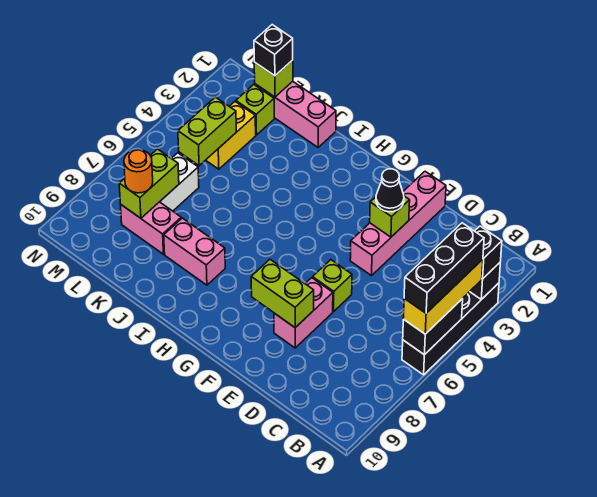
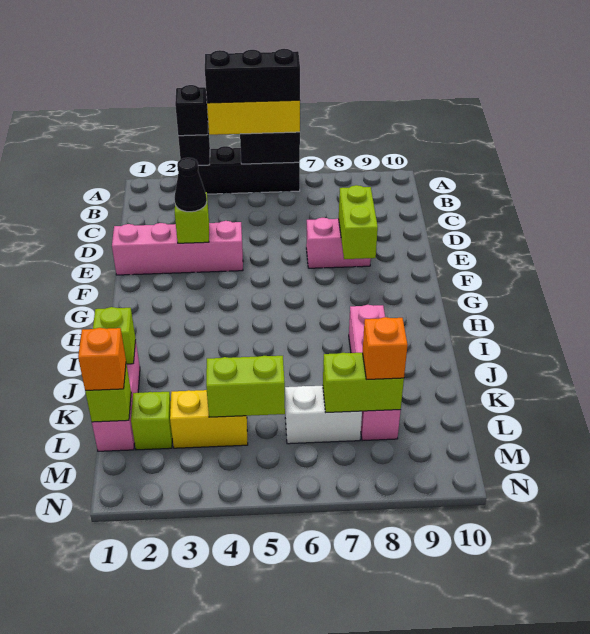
lime 1x1 brick [313,260,352,311] -> lime 1x1 brick moved to [93,307,136,364]
black 1x1 brick [254,25,293,76] -> orange 1x1 brick [78,328,126,390]
orange 1x1 round brick [124,150,153,193] -> orange 1x1 brick [362,317,408,379]

